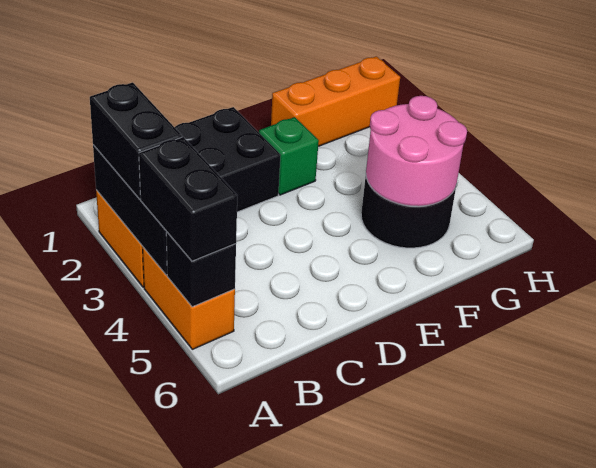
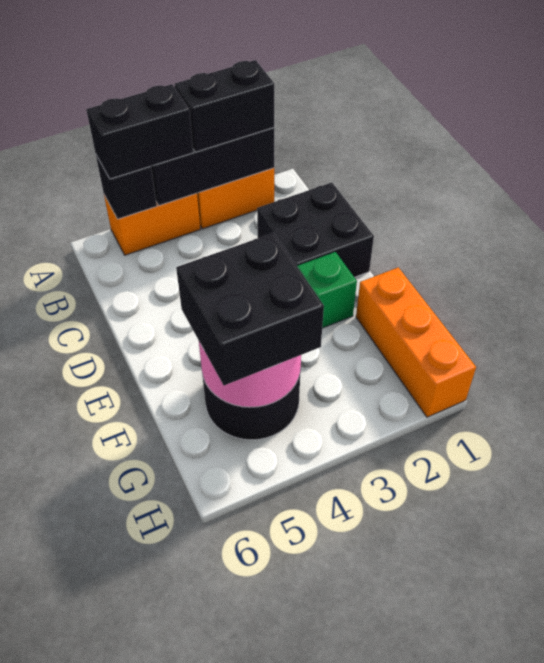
none -> black 2x2 brick [176,233,324,385]

